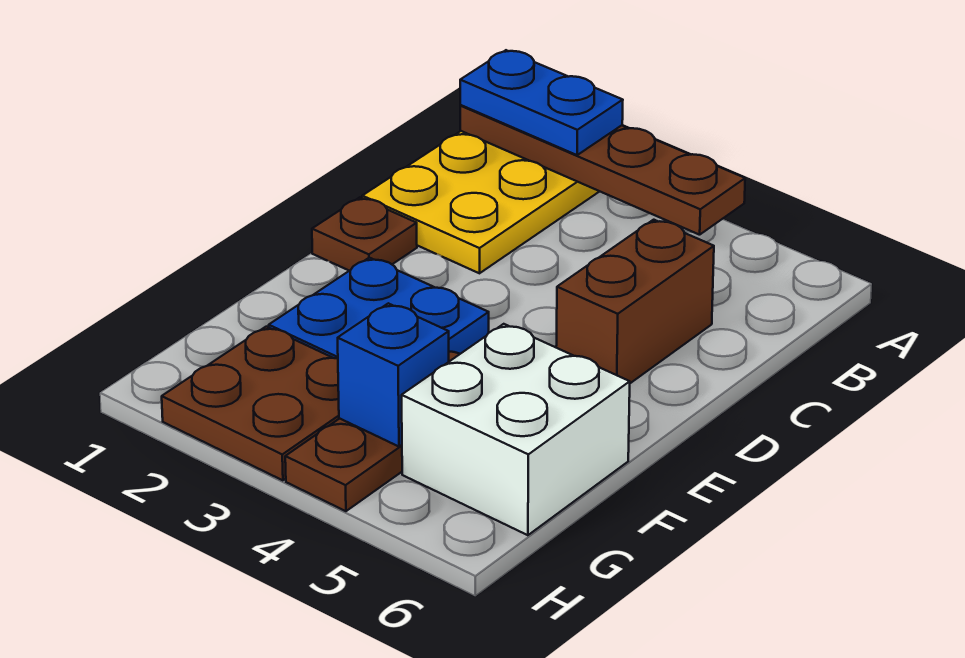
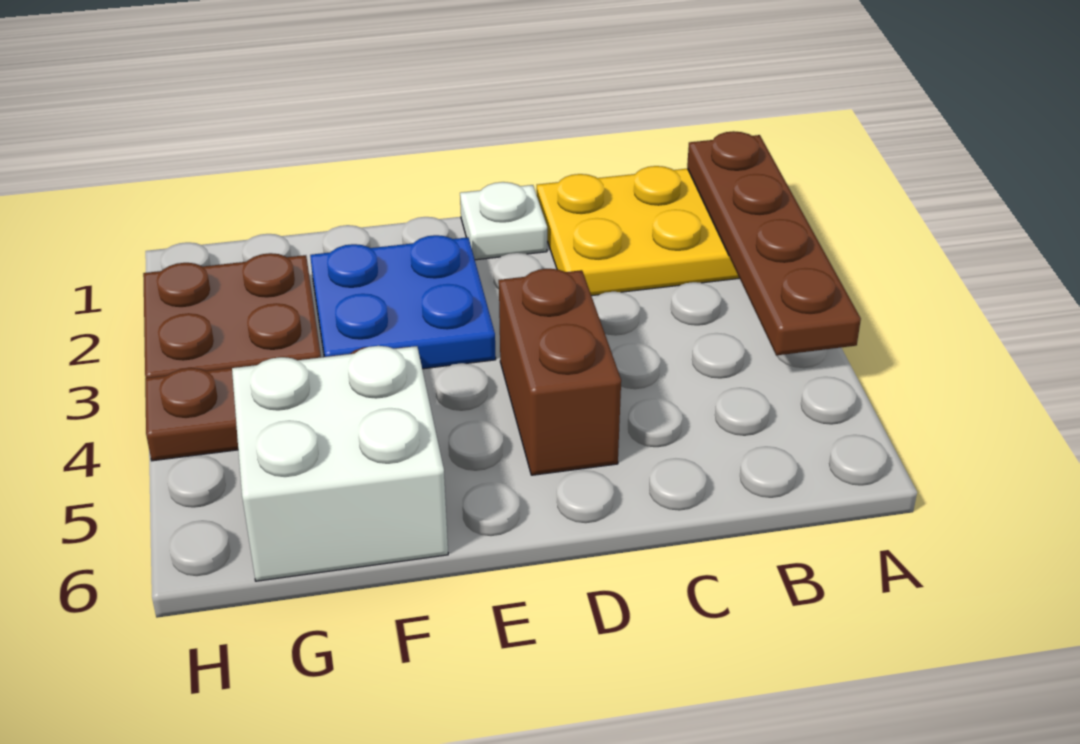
blue 1x2 plate [460,50,623,155] -> none
brown 1x2 brick [556,220,714,383] -> brown 1x2 brick turned to [499,269,621,475]
brown 1x1 plate [312,197,417,271] -> white 1x1 plate [460,182,547,260]
blue 1x1 brick [338,303,449,447] -> none

